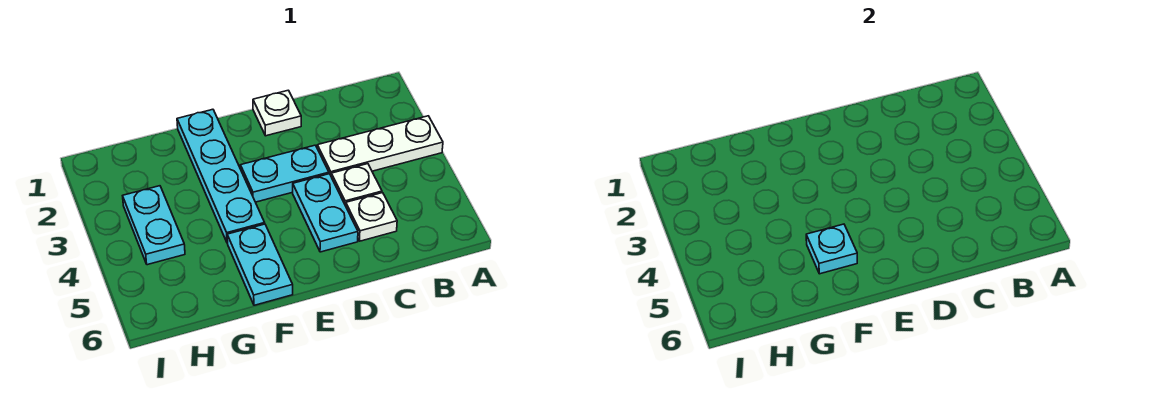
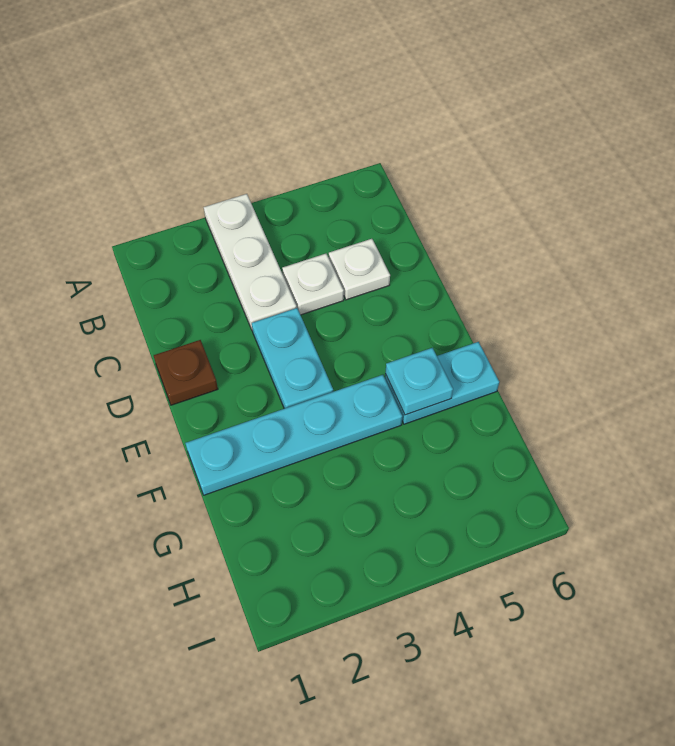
white 1x1 plate [253,90,301,136] -> brown 1x1 plate [154,340,218,405]
cyan 1x2 plate [293,174,358,252] -> none
cyan 1x2 plate [123,186,185,265] -> none

